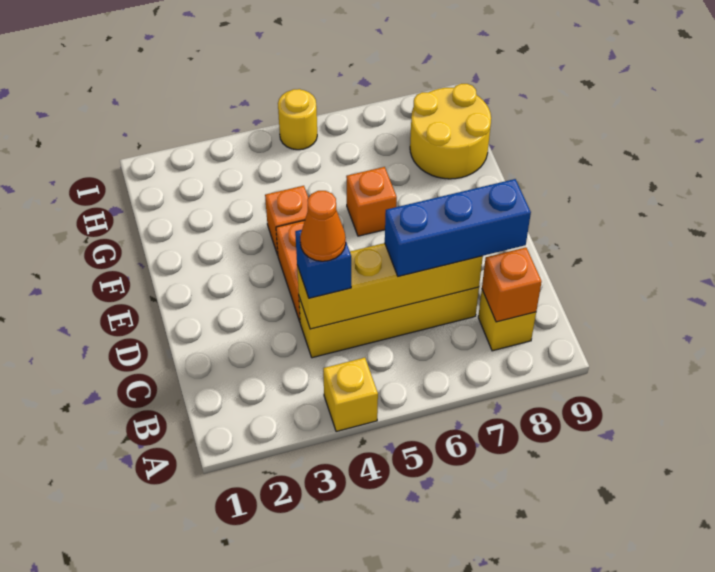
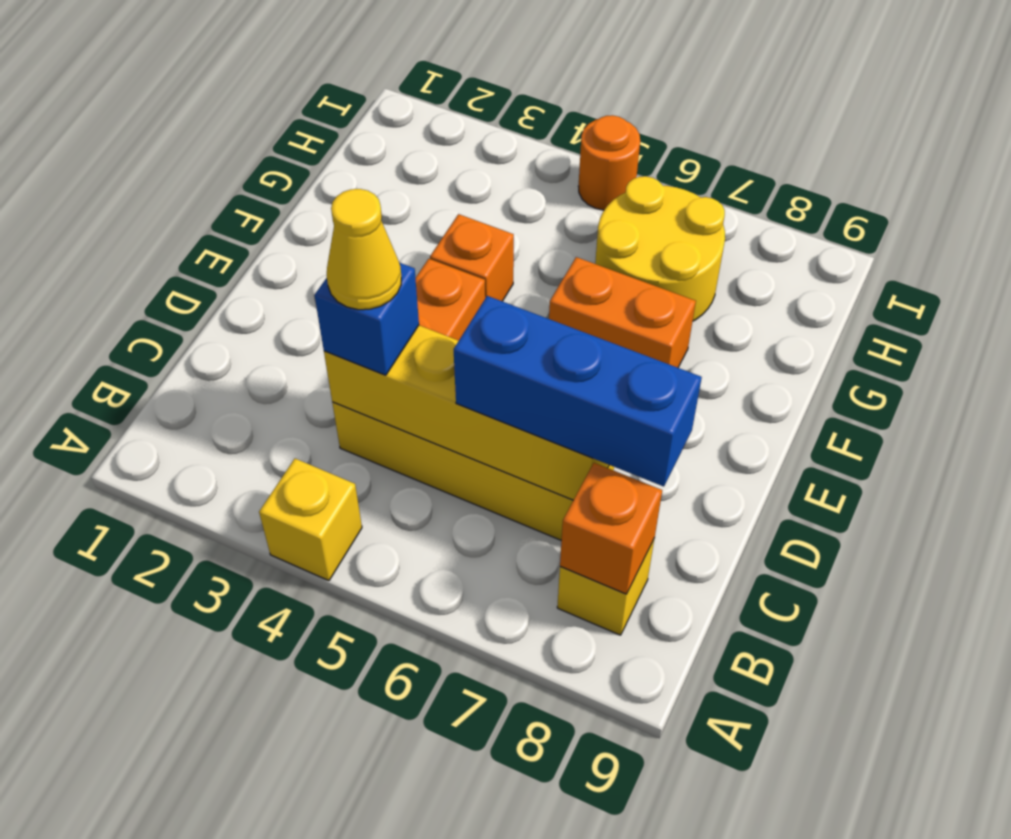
orange 1x1 cone [300,191,346,261] -> yellow 1x1 cone [327,189,401,310]
orange 1x1 brick [346,167,397,236] -> orange 1x2 brick [549,257,696,368]
yellow 2x2 round brick [410,84,491,179] -> yellow 2x2 round brick moved to [595,176,725,321]
yellow 1x1 round brick [278,89,317,150] -> orange 1x1 round brick [578,115,640,210]

